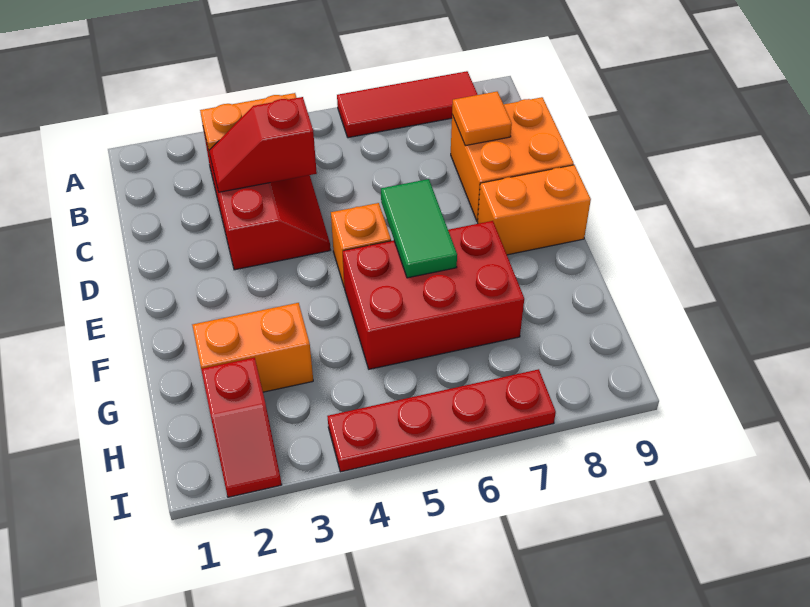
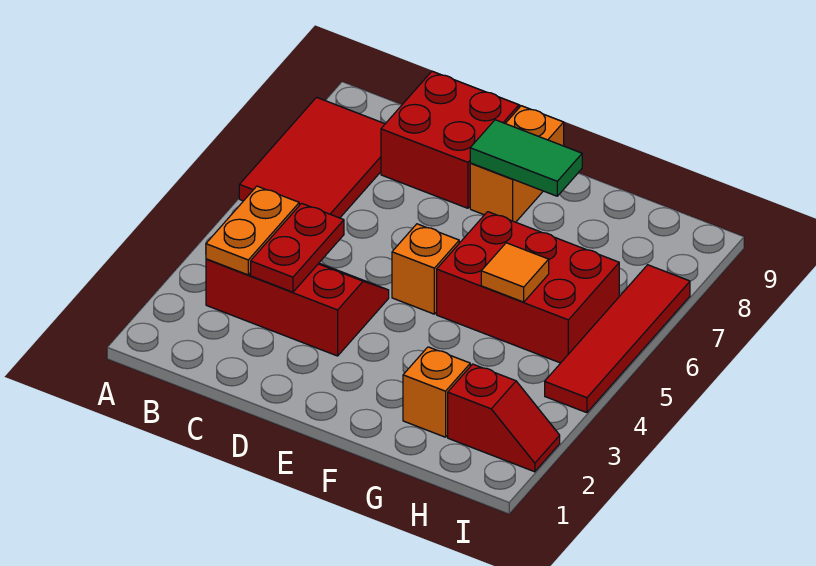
red 1x3 tile [337,71,478,138] -> red 2x3 tile [239,97,385,218]
red 1x2 slope [209,97,317,192] -> red 1x2 plate [251,203,344,292]
orange 2x2 brick [451,97,574,221] -> red 2x2 brick [381,71,519,208]
orange 1x1 tile [452,92,512,146] -> orange 1x1 tile moved to [481,243,549,302]
green 1x2 tile [381,179,457,278] -> green 1x2 tile moved to [470,120,582,196]
red 2x3 brick [343,221,524,369] -> red 2x3 brick turned to [437,212,619,363]
orange 1x2 brick [192,303,313,392] -> orange 1x1 brick [403,347,470,437]
red 1x4 plate [327,369,556,472] -> red 1x4 tile [545,265,690,413]

